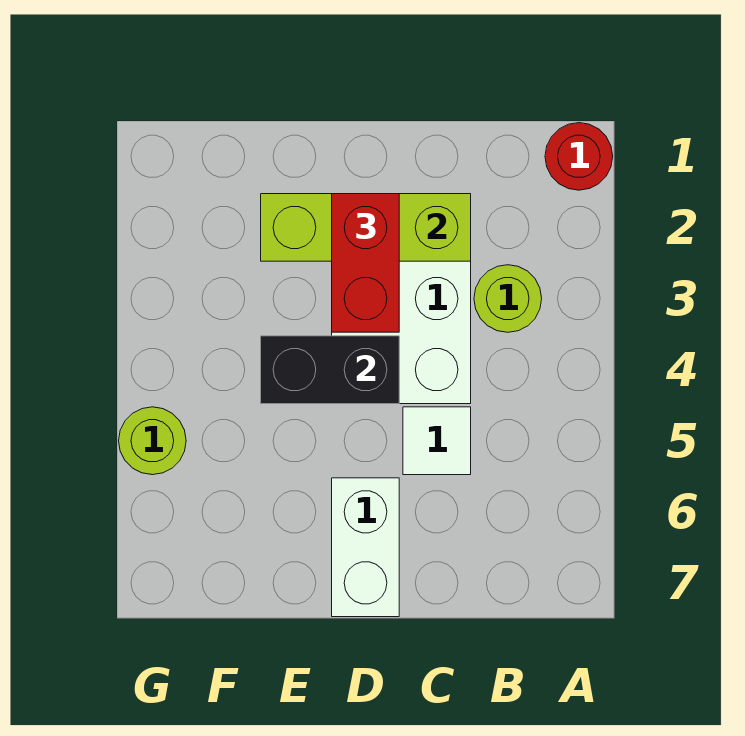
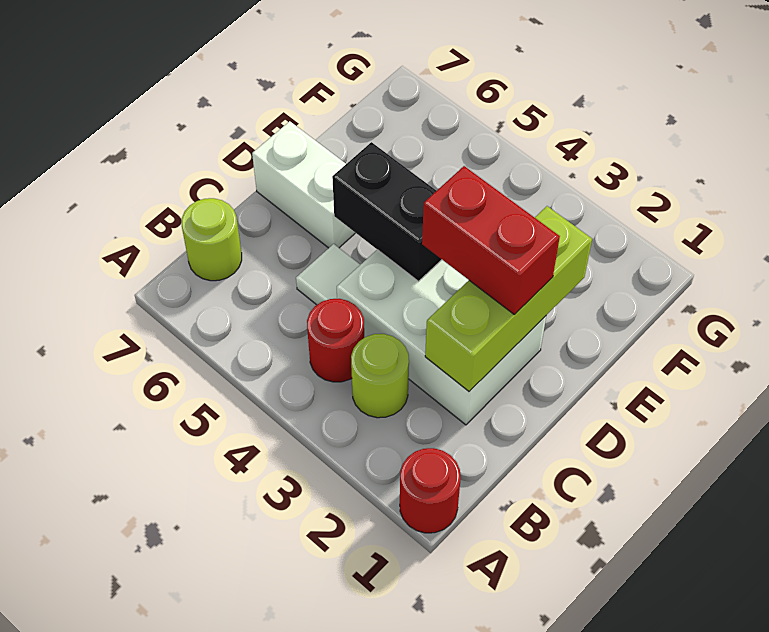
none -> red 1x1 round brick [307,299,364,382]
black 1x2 brick [261,336,399,404] -> black 1x2 brick turned to [332,142,442,281]
lime 1x1 round brick [119,407,186,475] -> lime 1x1 round brick moved to [182,198,242,281]

